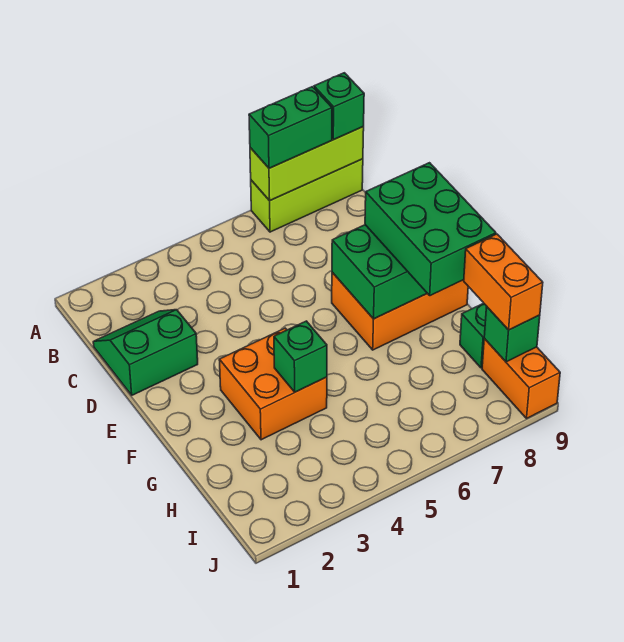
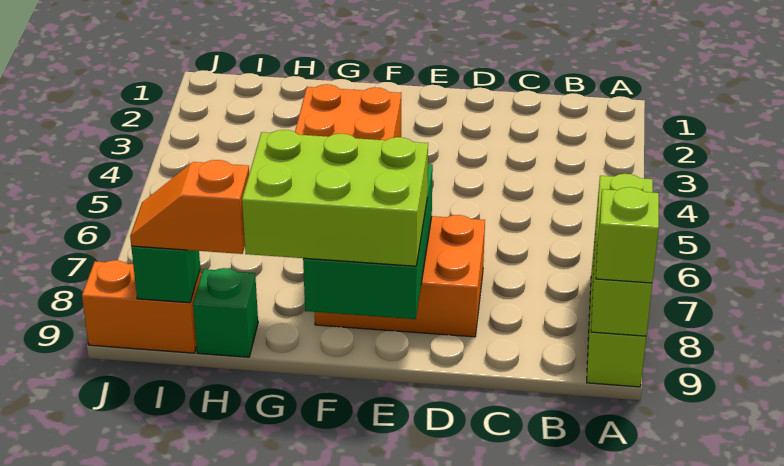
green 1x2 brick [249,87,332,168] -> none
green 1x1 brick [314,73,364,140] -> lime 1x1 brick [596,187,659,283]
green 2x2 slope [93,310,198,395] -> none
orange 2x3 brick [332,272,468,350] -> orange 2x3 brick turned to [315,215,485,337]
green 2x3 brick [365,163,496,296] -> lime 2x3 brick [242,130,428,266]
green 1x1 brick [274,321,327,392] -> none
orange 1x2 brick [464,234,543,330] -> orange 1x2 slope [130,160,249,254]

